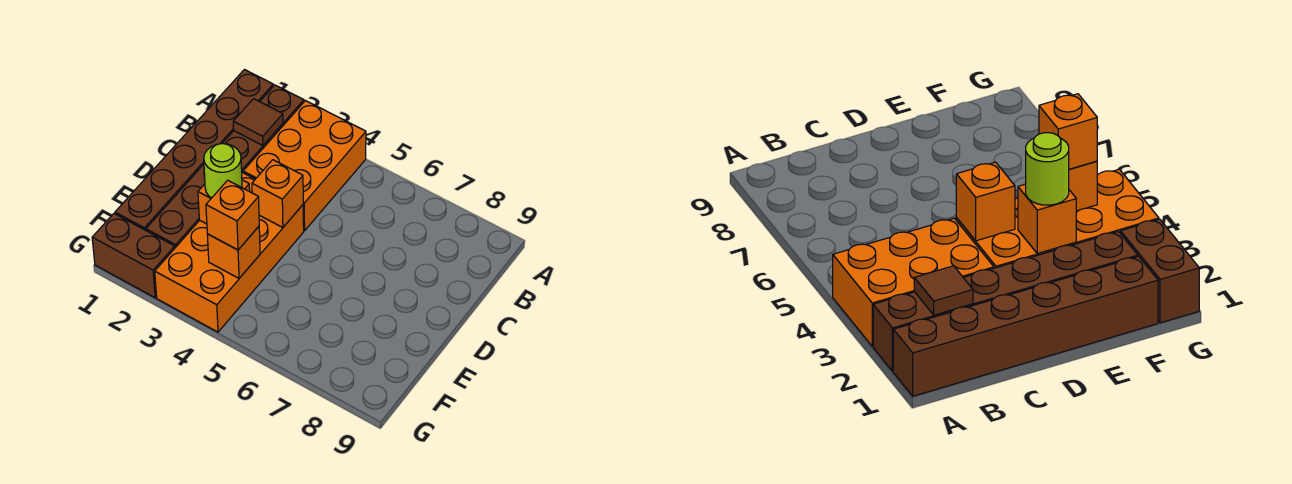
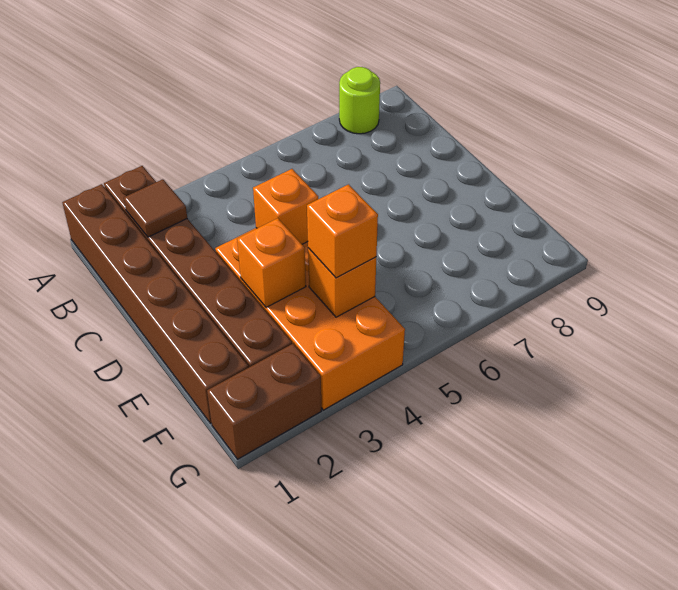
orange 2x3 brick [243,101,366,231] -> none
lime 1x1 round brick [204,144,242,198] -> lime 1x1 round brick moved to [339,67,380,134]

